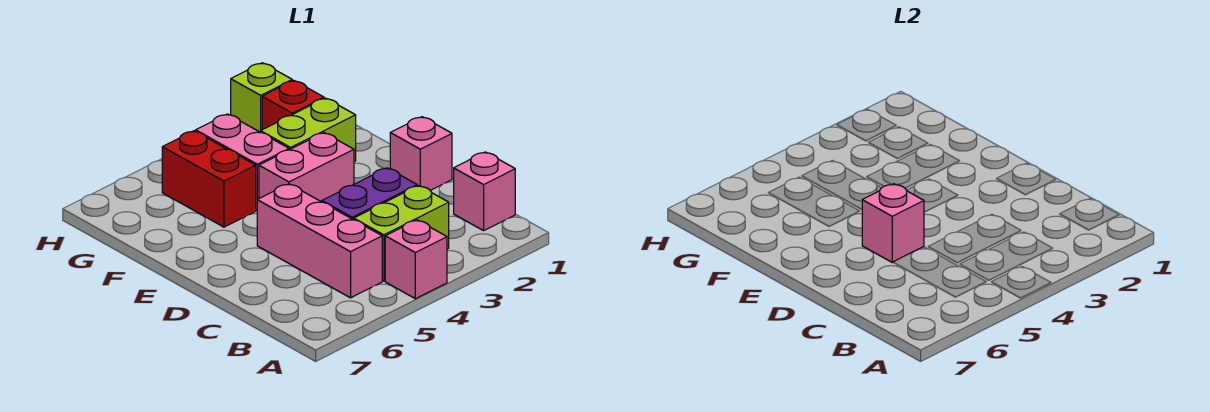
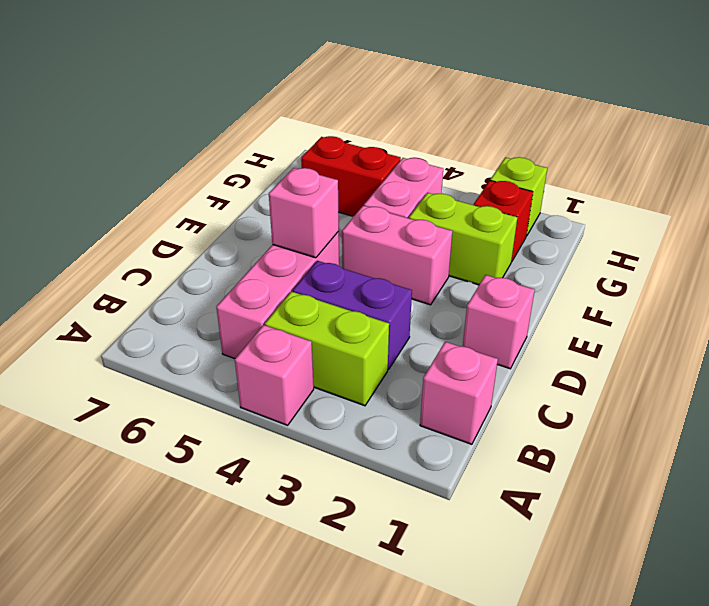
red 1x2 brick [162,131,256,227] -> red 1x2 brick turned to [301,136,401,216]

